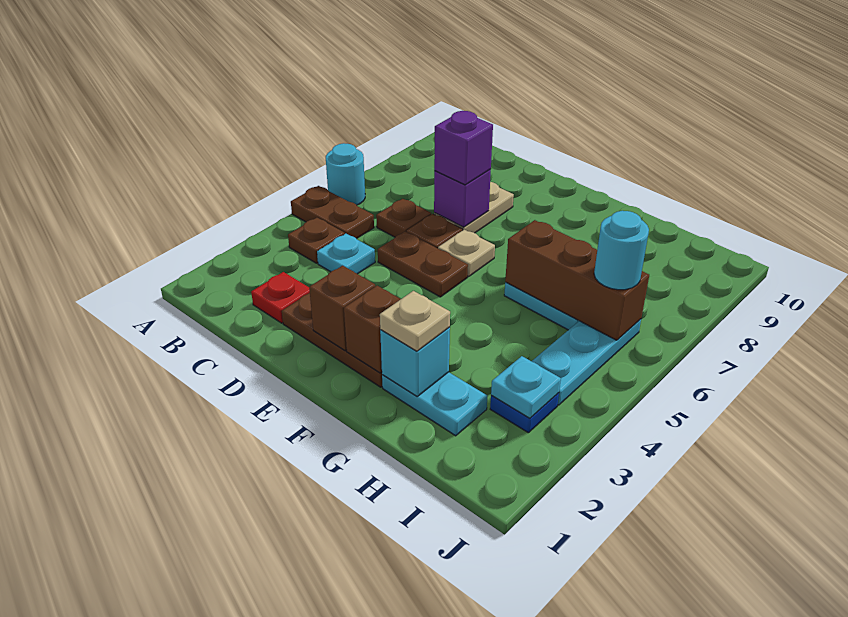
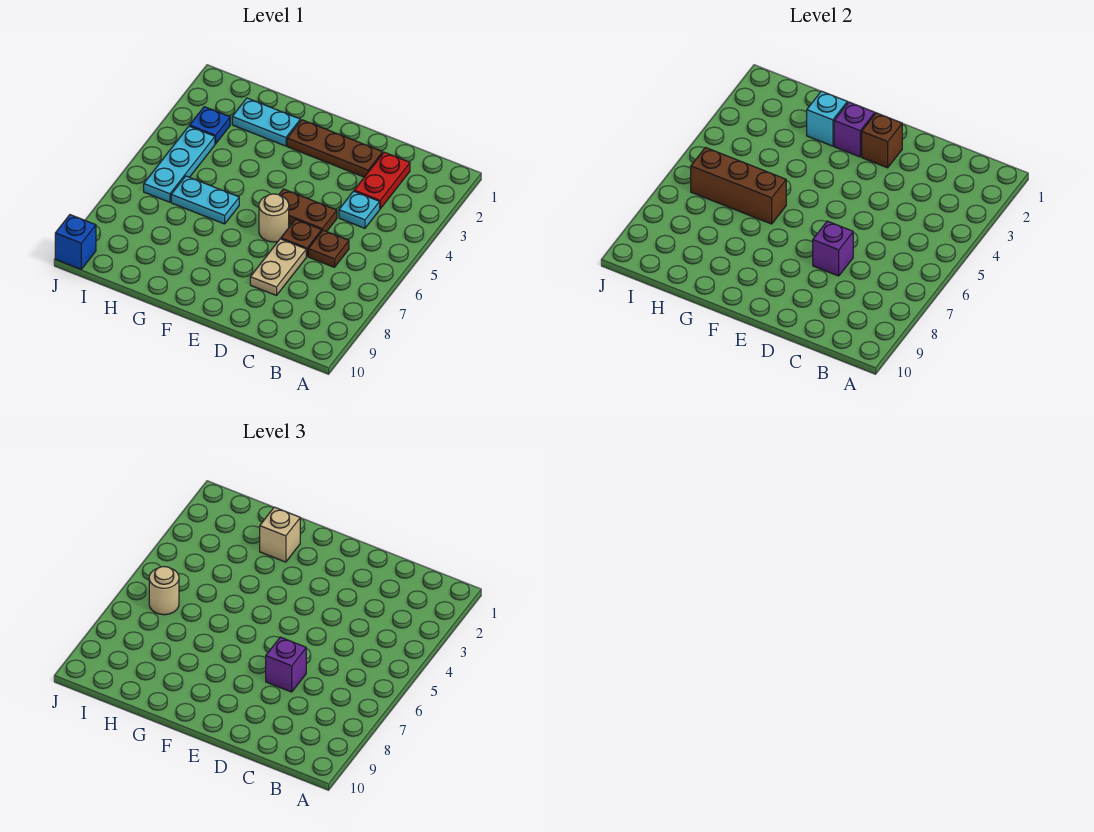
brown 1x2 plate [291,186,374,239] -> none
cyan 1x1 round brick [326,143,365,205] -> none
brown 1x1 plate [288,218,345,263] -> none
red 1x1 plate [251,272,310,323] -> red 1x2 plate [354,152,410,209]
tan 1x1 plate [438,230,495,276] -> tan 1x1 round brick [259,194,289,242]
brown 1x1 brick [344,286,401,373] -> purple 1x1 brick [834,102,875,157]
tan 1x1 plate [380,291,450,351] -> tan 1x1 brick [260,507,300,562]
cyan 1x1 plate [491,356,561,418] -> none
cyan 1x1 round brick [594,211,649,290] -> tan 1x1 round brick [149,567,179,615]
none -> blue 1x1 brick [55,215,96,269]

